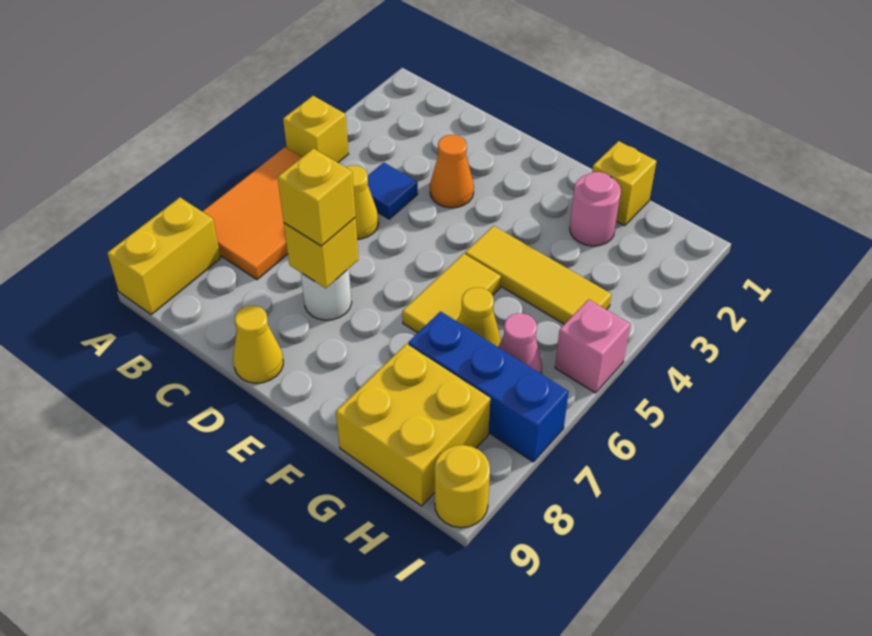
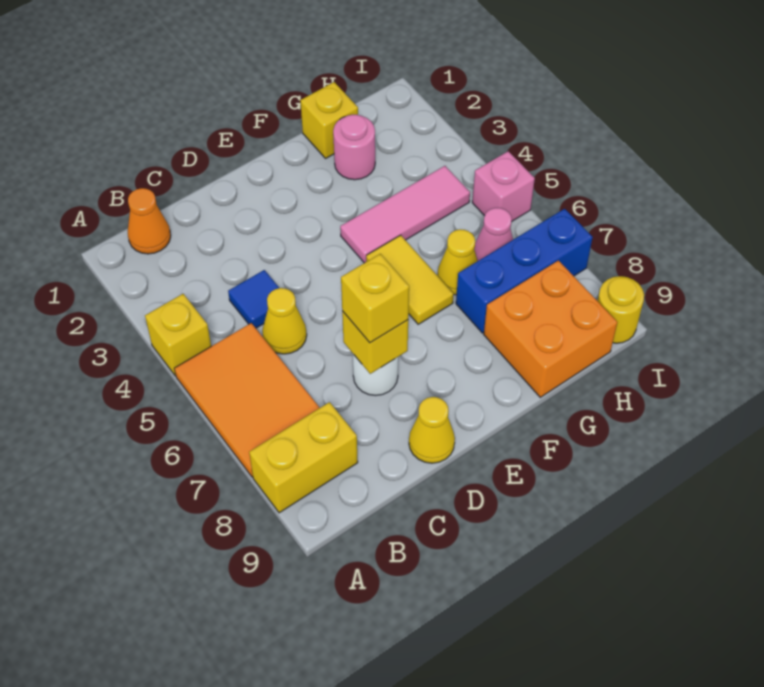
yellow 1x2 brick [107,198,221,315] -> yellow 1x2 brick turned to [249,402,358,513]
orange 1x1 cone [430,135,474,208] -> orange 1x1 cone moved to [128,188,171,254]
yellow 1x3 tile [465,226,612,324] -> pink 1x3 tile [340,166,470,263]
yellow 2x2 brick [336,344,490,506] -> orange 2x2 brick [484,261,618,397]

